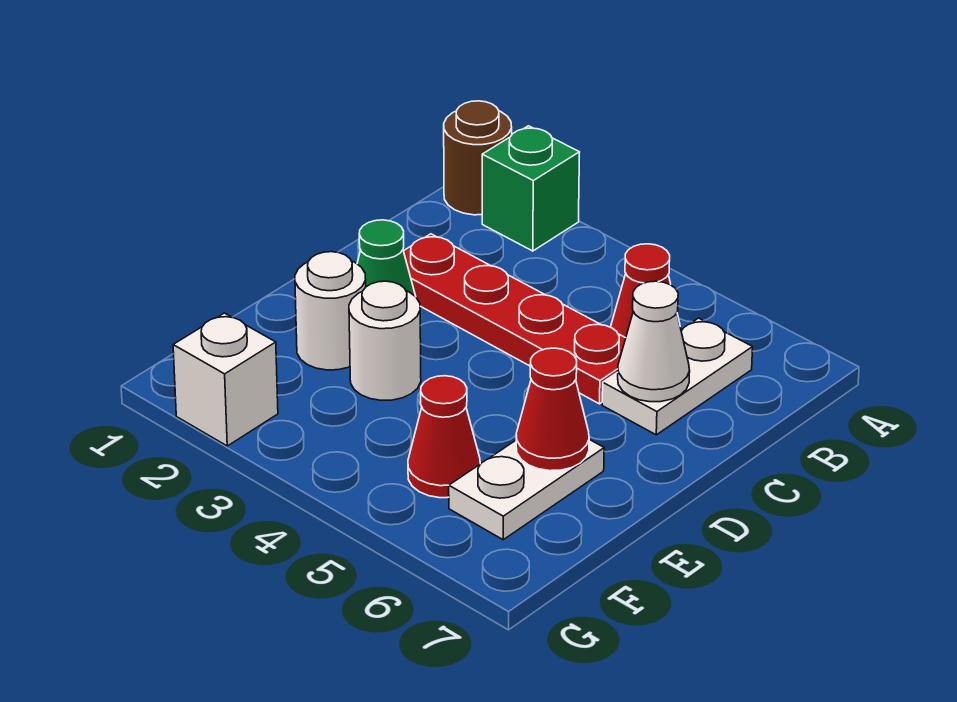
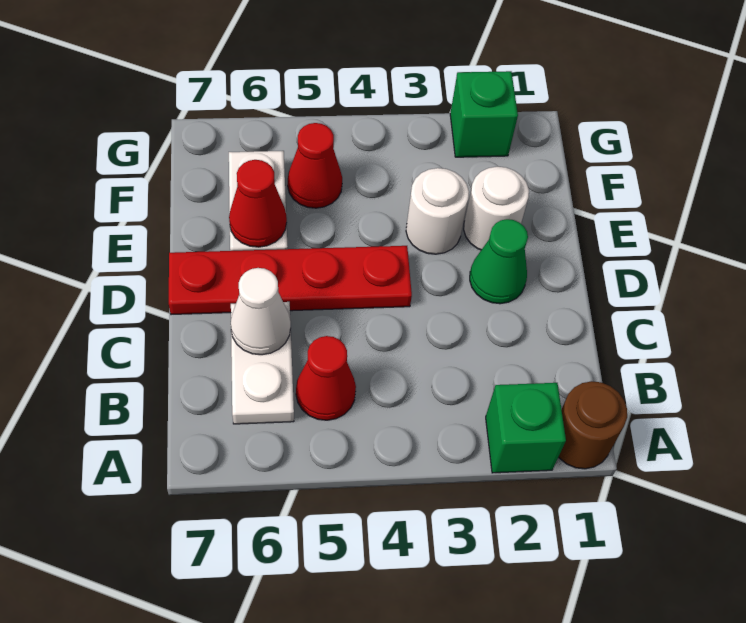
red 1x4 plate [404,234,626,404] -> red 1x4 plate moved to [169,246,412,315]
white 1x1 brick [173,313,278,446] -> green 1x1 brick [450,71,518,157]

